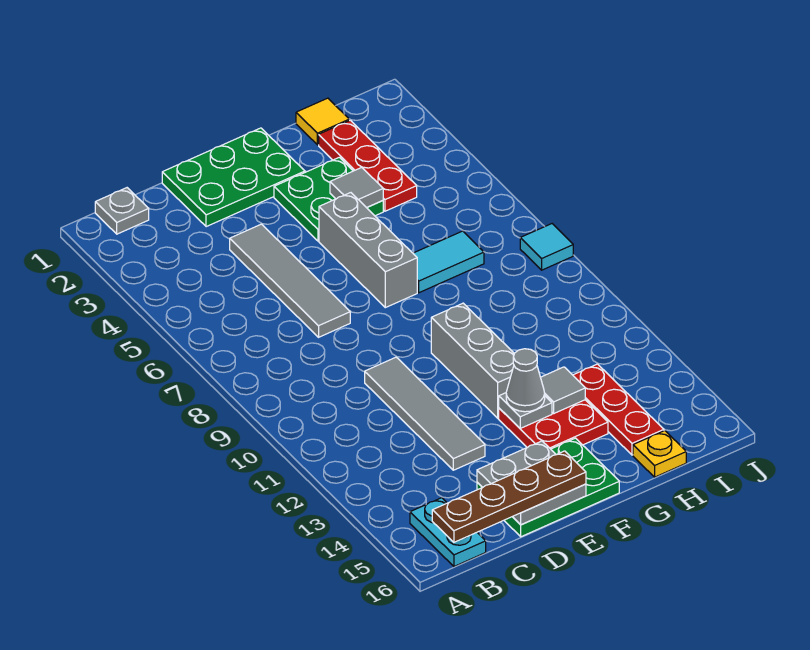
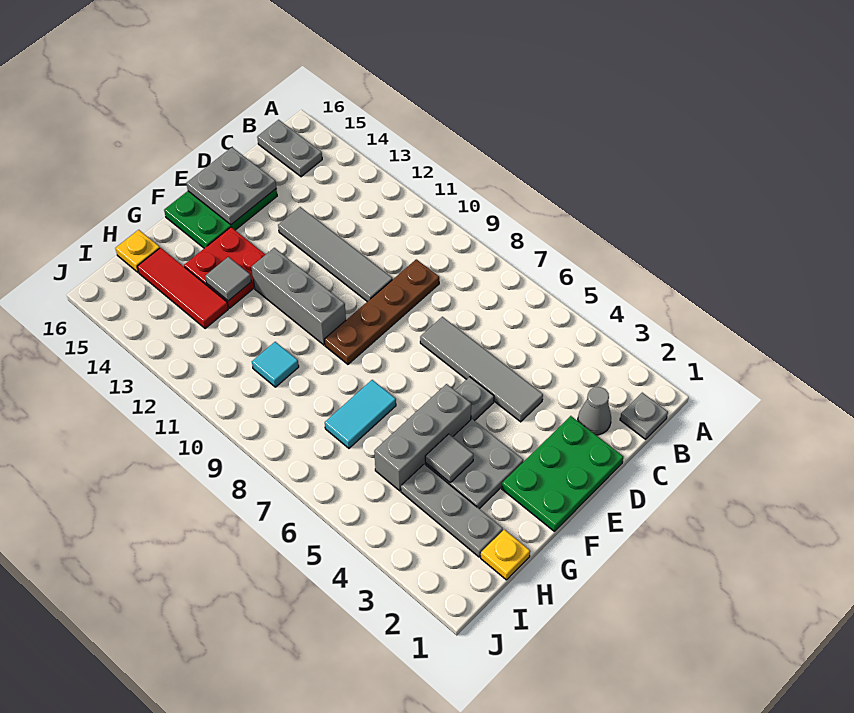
cyan 1x2 plate [410,498,486,566] -> grey 1x2 plate [257,120,322,177]
brown 1x4 plate [432,451,586,542] -> brown 1x4 plate moved to [324,259,439,364]
green 2x2 plate [274,157,383,241] -> grey 2x2 plate [425,419,523,509]
grey 1x3 brick [319,193,417,308] -> grey 1x3 brick turned to [374,384,471,491]
grey 1x1 plate [499,393,552,428] -> grey 1x1 plate moved to [455,377,494,421]
grey 1x1 cone [506,349,545,412] -> grey 1x1 cone moved to [578,387,611,435]
yellow 1x1 tile [296,98,349,145] -> yellow 1x1 plate [481,530,530,580]
red 1x3 plate [319,120,417,211] -> grey 1x3 plate [401,464,503,557]
red 1x3 plate [573,364,664,455] -> red 1x3 tile [137,248,228,329]
cyan 1x1 tile [520,224,573,270] -> cyan 1x1 tile moved to [252,342,299,387]

